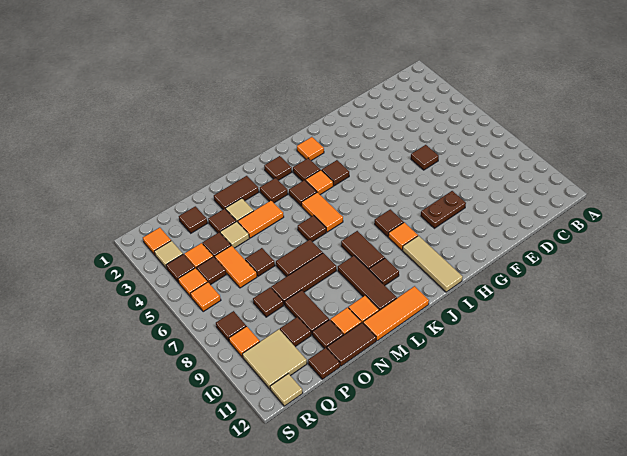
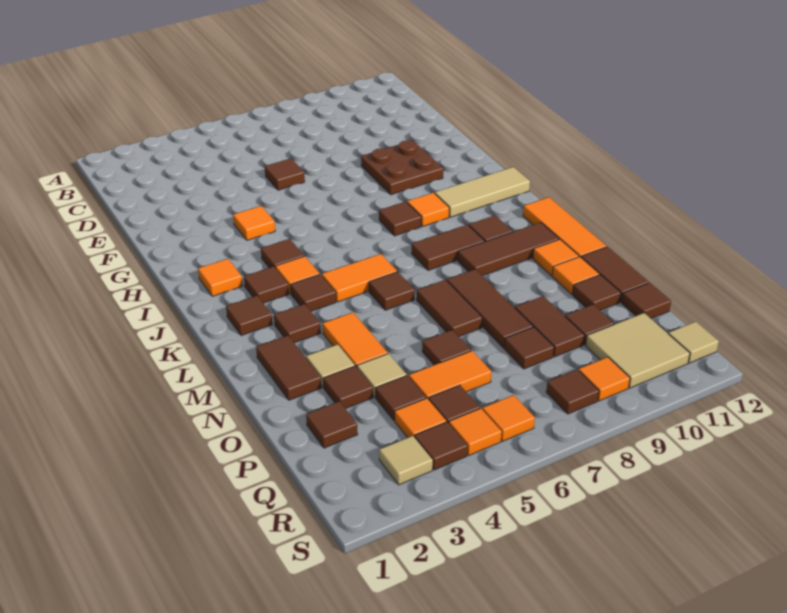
brown 1x2 plate [421,191,466,228] -> brown 2x2 plate [361,140,443,195]
brown 1x2 tile [285,290,329,335] -> brown 1x2 tile turned to [515,296,584,357]
orange 1x1 tile [143,228,171,255] -> orange 1x1 tile moved to [233,206,275,240]

